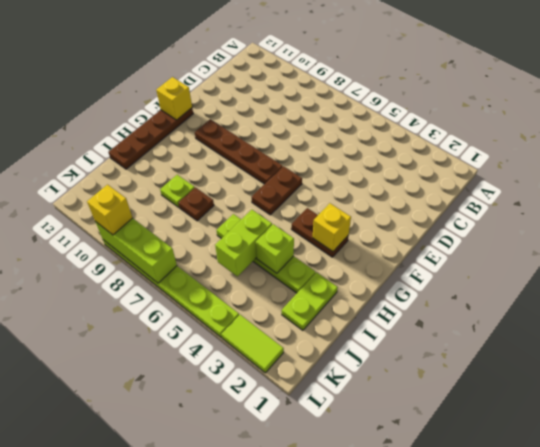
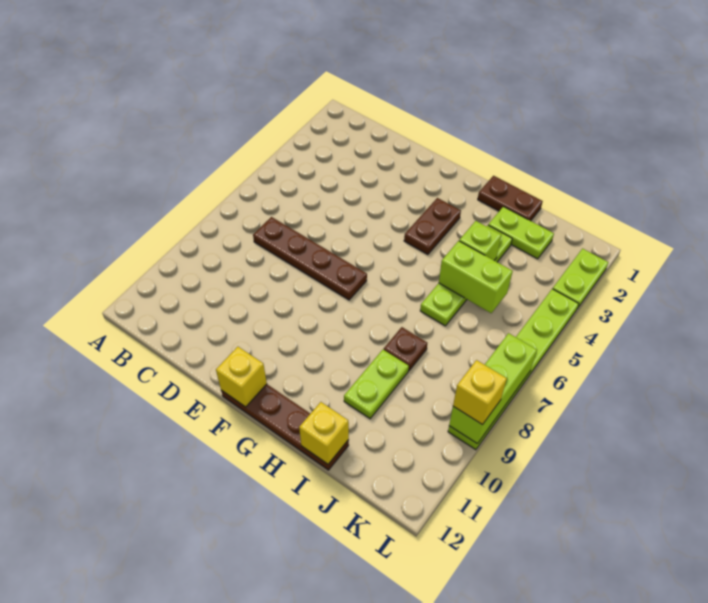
brown 1x2 plate [251,166,302,215] -> brown 1x2 plate moved to [478,176,543,221]
brown 1x4 plate [195,119,283,184] -> brown 1x4 plate turned to [253,217,367,300]
yellow 1x1 brick [313,203,351,252] -> yellow 1x1 brick moved to [299,402,349,464]
lime 1x1 plate [160,175,195,207] -> lime 1x2 plate [344,350,409,419]
lime 1x2 tile [221,315,284,373] -> lime 1x2 plate [553,249,609,309]

